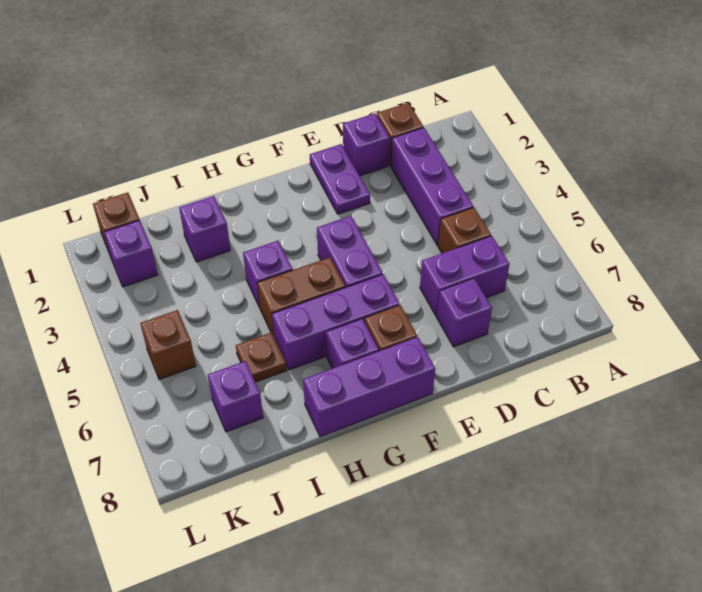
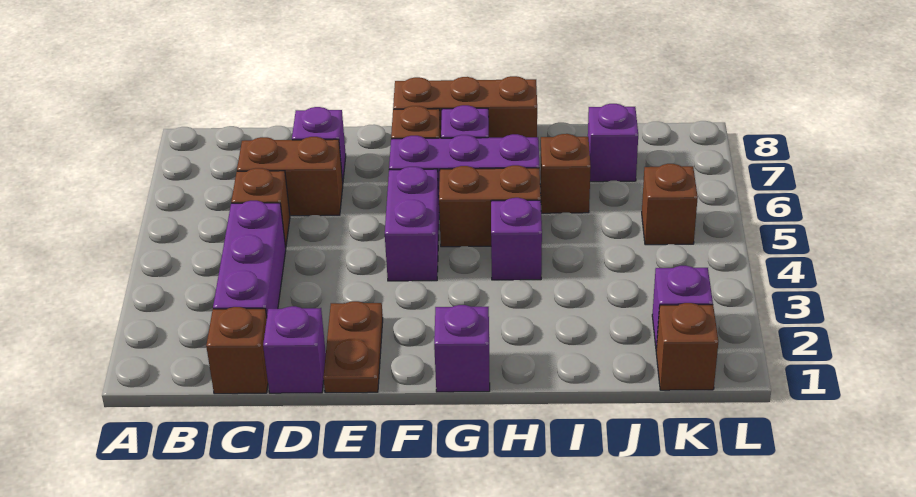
purple 1x2 brick [420,236,509,316] -> brown 1x2 brick [237,137,343,216]
purple 1x2 plate [310,144,370,214] -> brown 1x2 plate [323,301,383,393]
purple 1x3 brick [303,337,435,437] -> brown 1x3 brick [393,76,537,138]
purple 1x1 brick [179,196,230,262] -> purple 1x1 brick moved to [434,305,490,392]
brown 1x1 plate [236,332,287,382] -> brown 1x1 brick [540,134,591,213]

